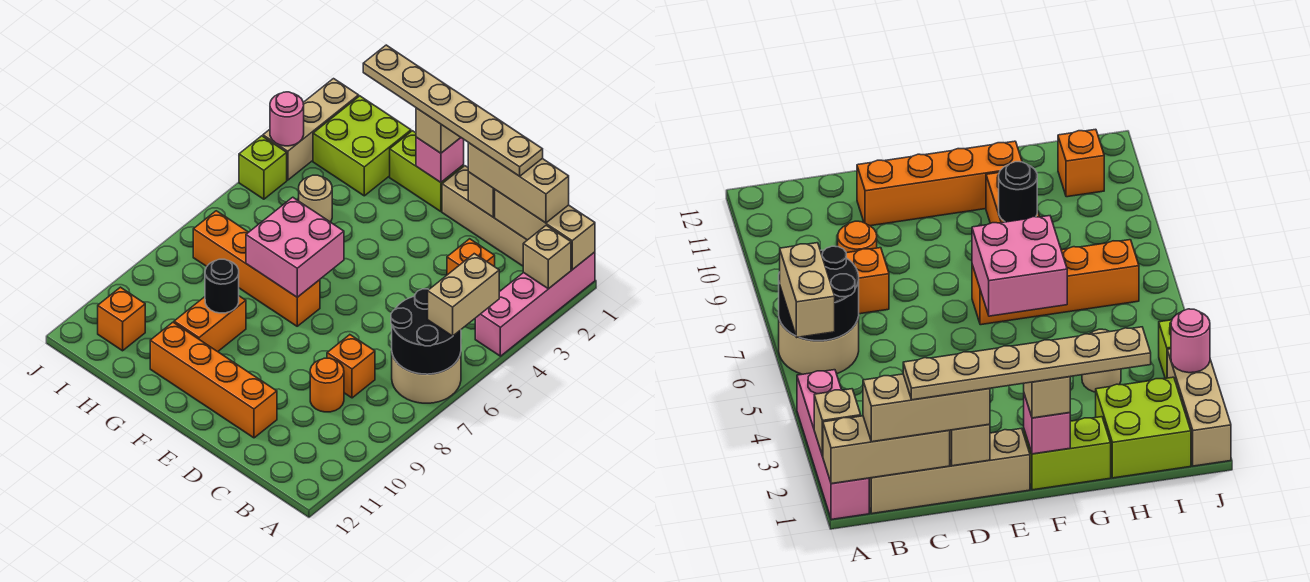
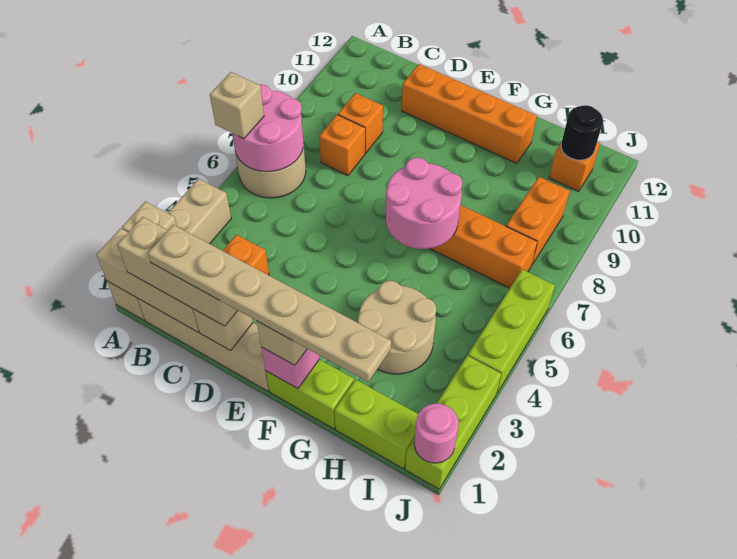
pink 1x4 brick [475,252,595,356] -> tan 1x4 brick [107,179,231,320]
tan 1x2 brick [428,254,499,336] -> tan 1x1 brick [210,72,264,139]
black 2x2 round brick [391,289,461,374] -> pink 2x2 round brick [232,84,304,172]
orange 1x1 round brick [310,358,344,412] -> orange 1x1 brick [338,93,383,153]
pink 2x2 brick [246,197,344,297] -> pink 2x2 round brick [386,157,462,249]
orange 1x2 brick [174,296,246,352] -> orange 1x2 brick moved to [506,177,570,264]
black 1x1 round brick [205,259,239,313] -> black 1x1 round brick moved to [561,105,603,160]
lime 2x2 brick [313,96,411,196] -> lime 1x2 brick [335,380,418,469]
tan 1x1 round brick [299,175,332,222] -> tan 2x2 round brick [358,281,436,374]
tan 1x3 brick [263,79,359,180] -> lime 1x3 brick [405,356,501,489]
pink 1x1 round brick [270,92,304,146] -> pink 1x1 round brick moved to [414,403,459,463]
lime 1x1 brick [239,136,287,199] -> lime 1x3 brick [468,269,555,393]

